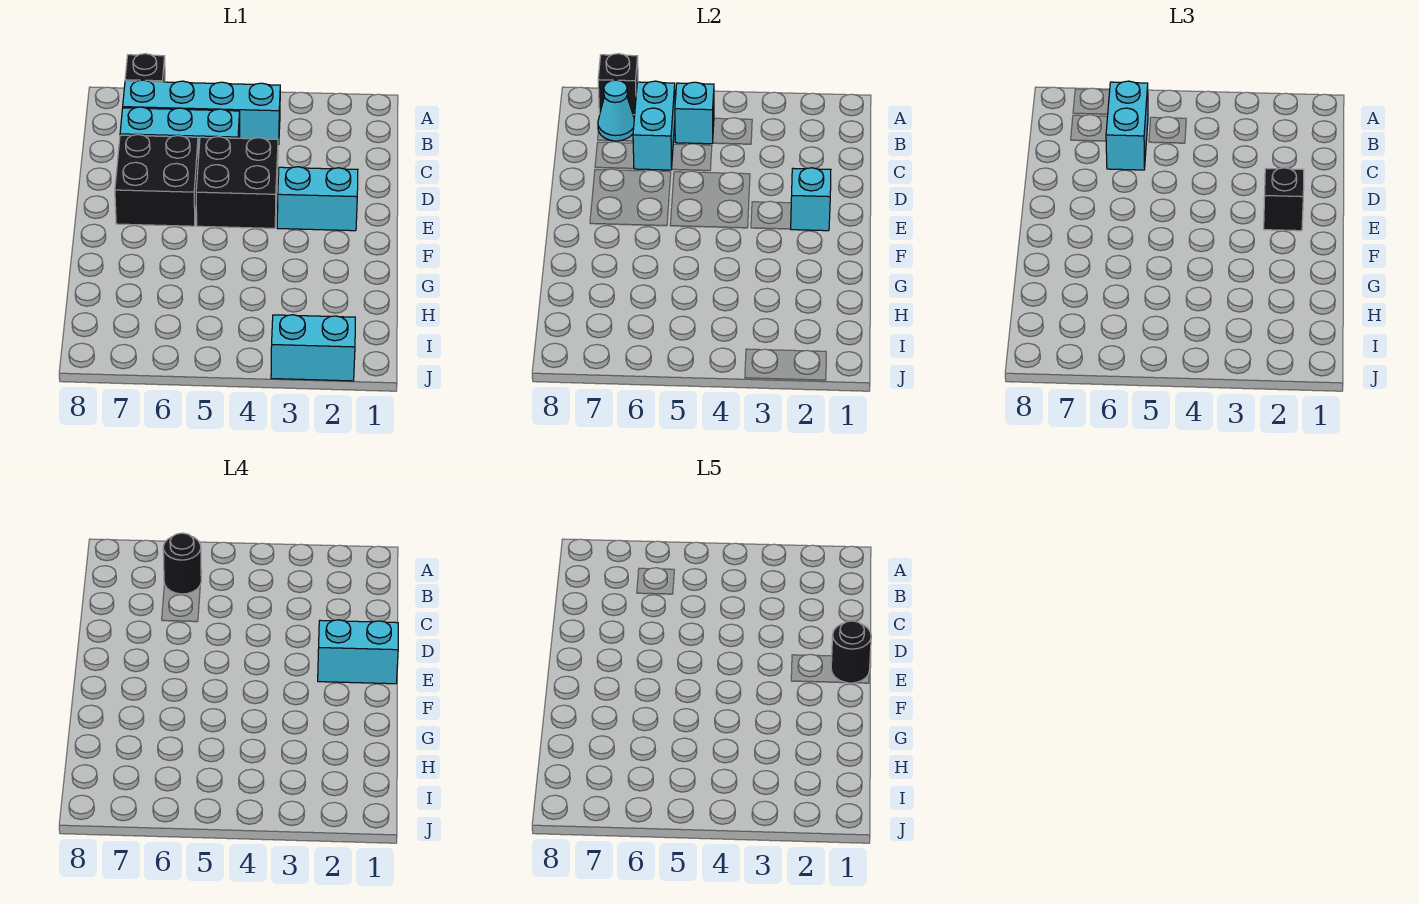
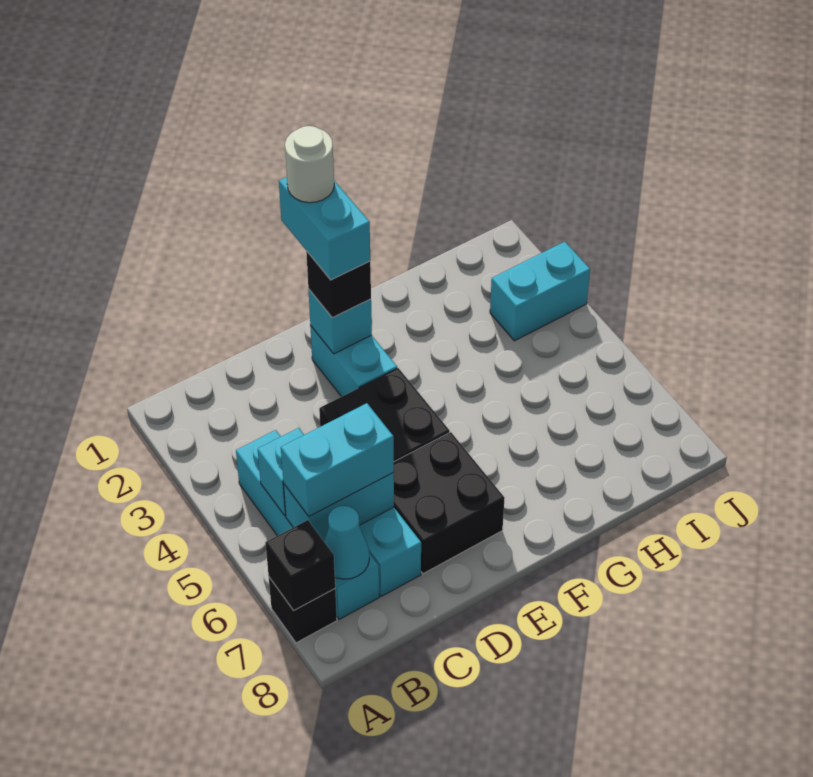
black 1x1 round brick [163,533,201,594] -> none
black 1x1 round brick [831,621,871,683] -> white 1x1 round brick [285,126,334,203]
cyan 1x2 brick [271,315,355,381] -> cyan 1x2 brick turned to [490,242,590,341]

